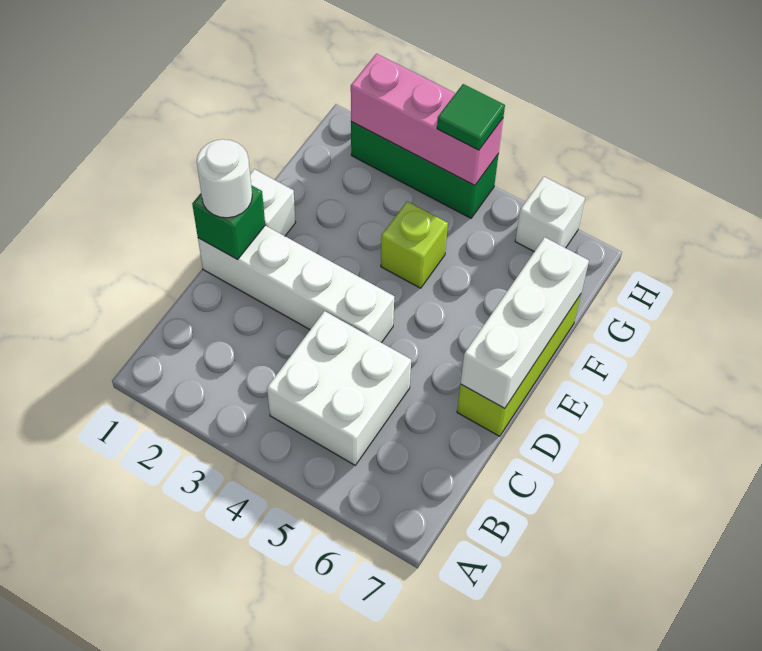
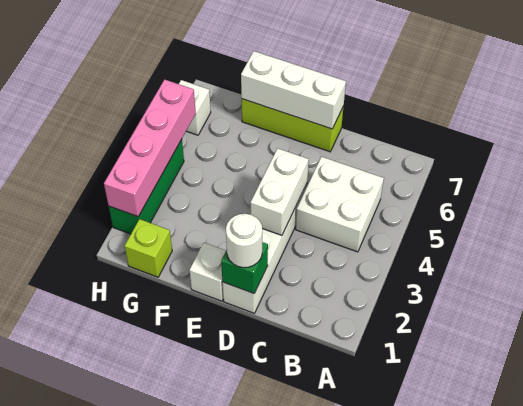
none -> white 1x2 brick [250,148,309,235]
lime 1x1 brick [381,201,448,288] -> lime 1x1 brick moved to [125,219,172,277]
pink 1x3 brick [351,54,503,186] -> pink 1x4 brick [104,80,196,217]
green 1x1 tile [437,84,505,150] -> none

